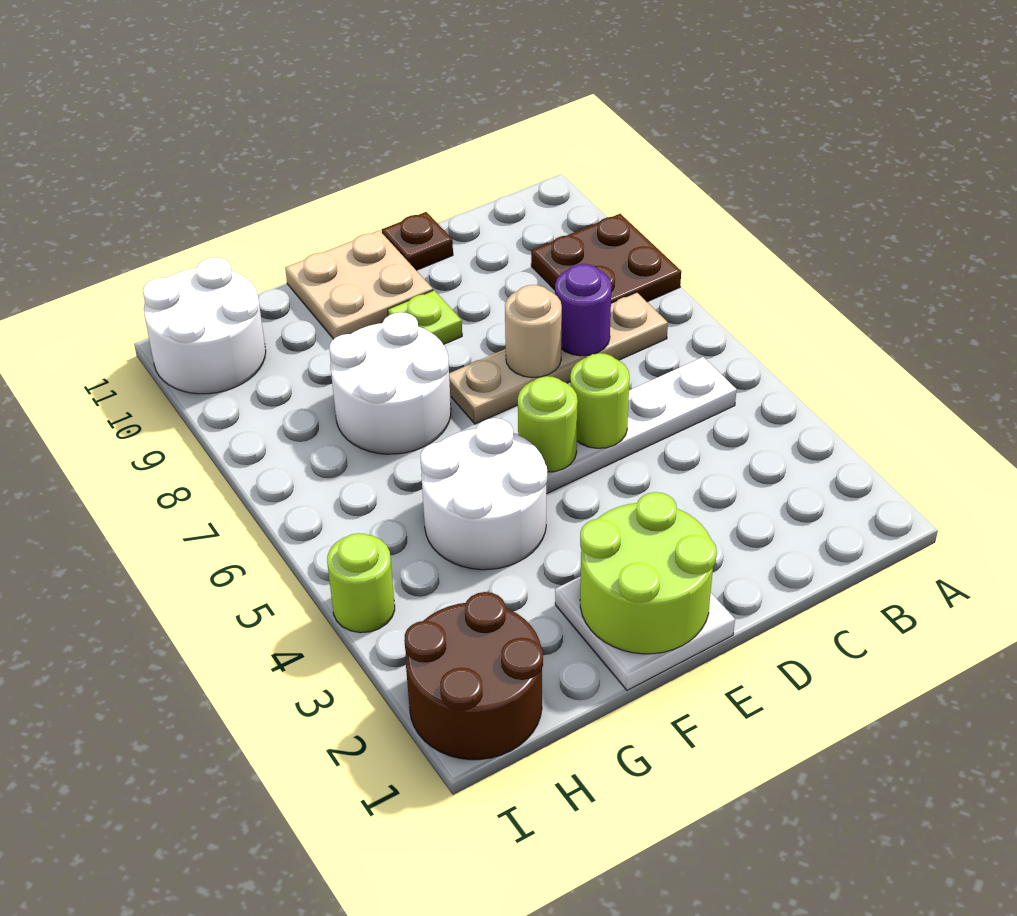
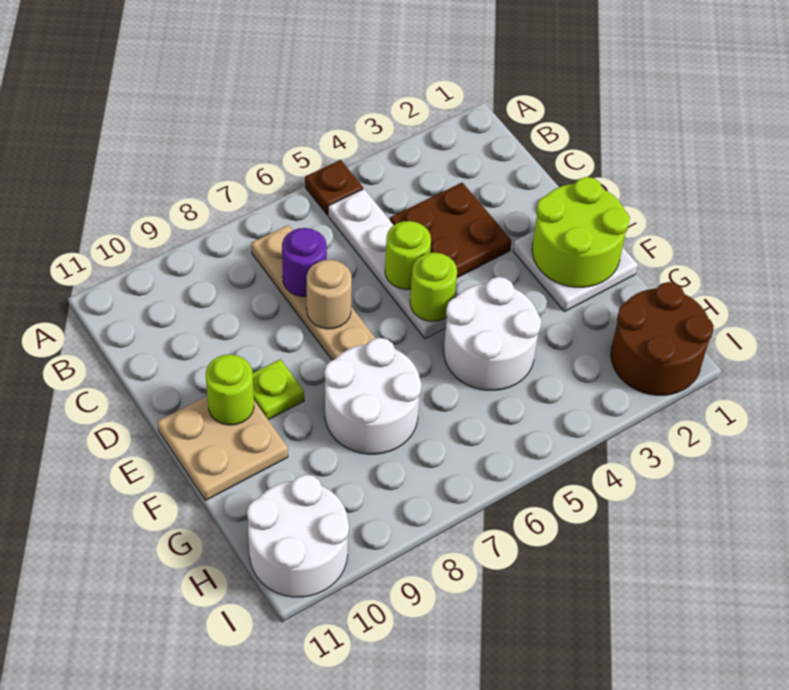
brown 2x2 plate [531,214,681,303] -> brown 2x2 plate moved to [390,183,512,278]
brown 1x1 plate [382,212,453,270] -> brown 1x1 plate moved to [305,160,363,215]
lime 1x1 round brick [327,533,395,633] -> lime 1x1 round brick moved to [206,354,254,425]

